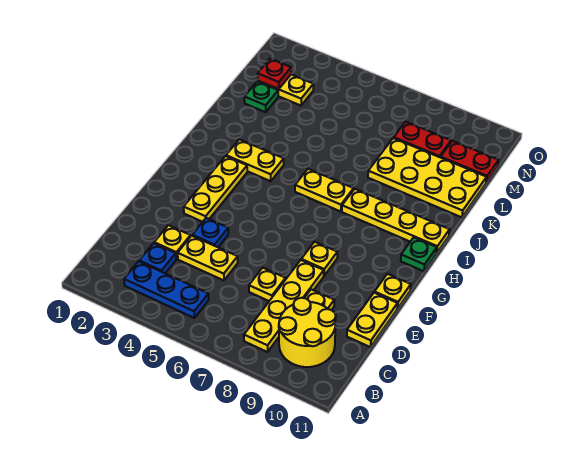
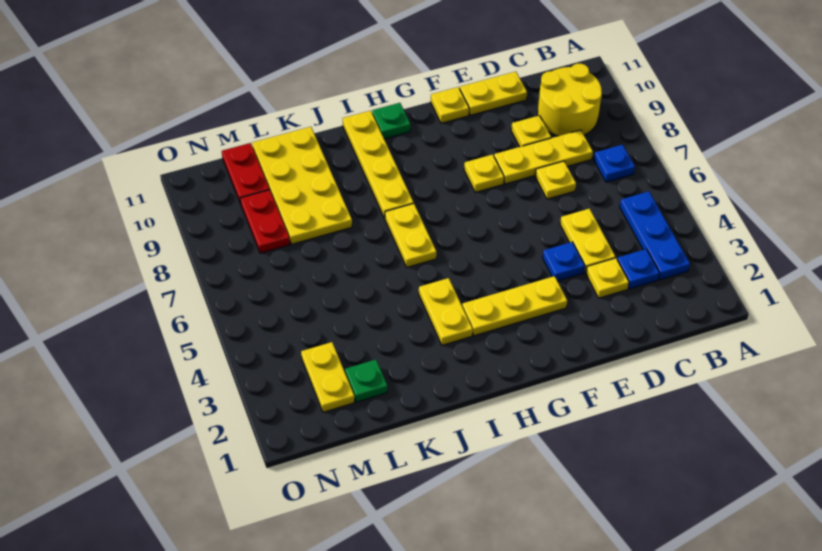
none -> blue 1x1 plate [594,145,635,182]
yellow 1x4 plate [244,260,324,352] -> yellow 1x3 plate [494,130,593,184]
red 1x1 plate [258,59,291,89] -> none

